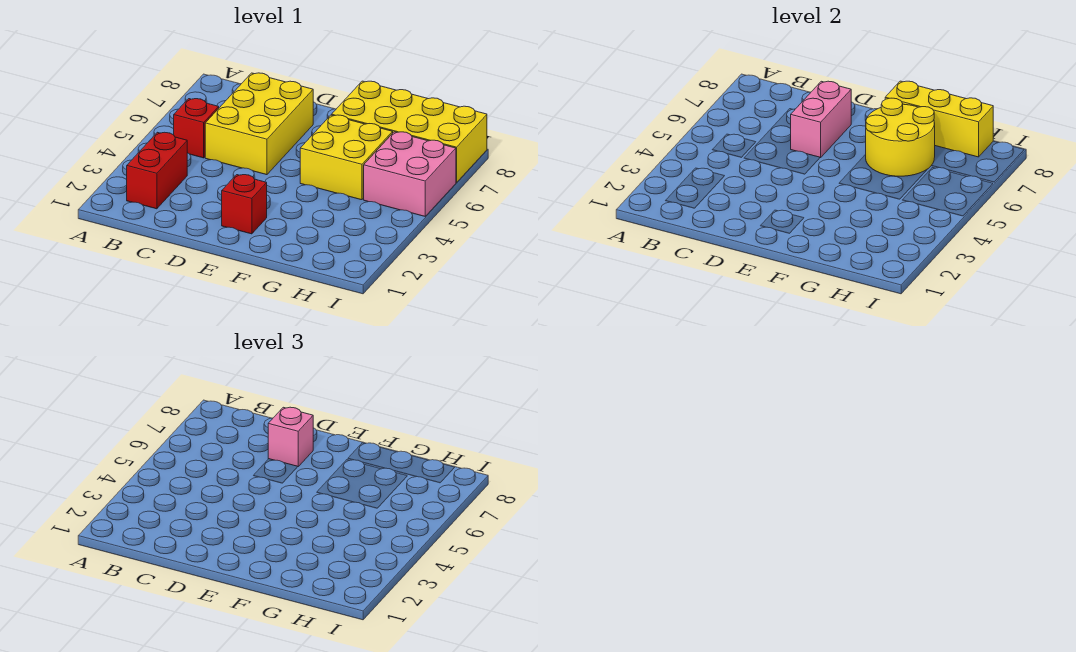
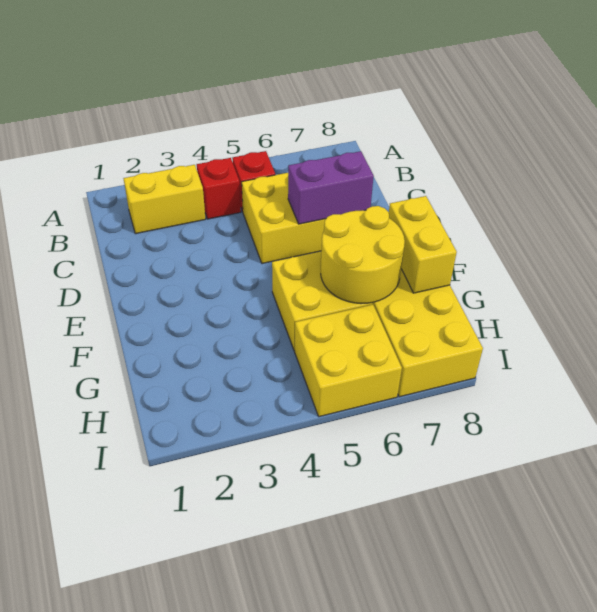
red 1x2 brick [127,132,187,209] -> yellow 1x2 brick [123,165,206,234]
pink 1x2 brick [791,81,851,158] -> purple 1x2 brick [288,151,374,224]
pink 1x1 brick [268,407,313,466] -> none
red 1x1 brick [222,175,267,234] -> red 1x1 brick moved to [197,158,241,219]
yellow 1x3 brick [885,81,993,157] -> yellow 1x2 brick [389,196,457,293]
pink 2x2 brick [364,132,456,216] -> yellow 2x2 brick [295,304,402,417]

